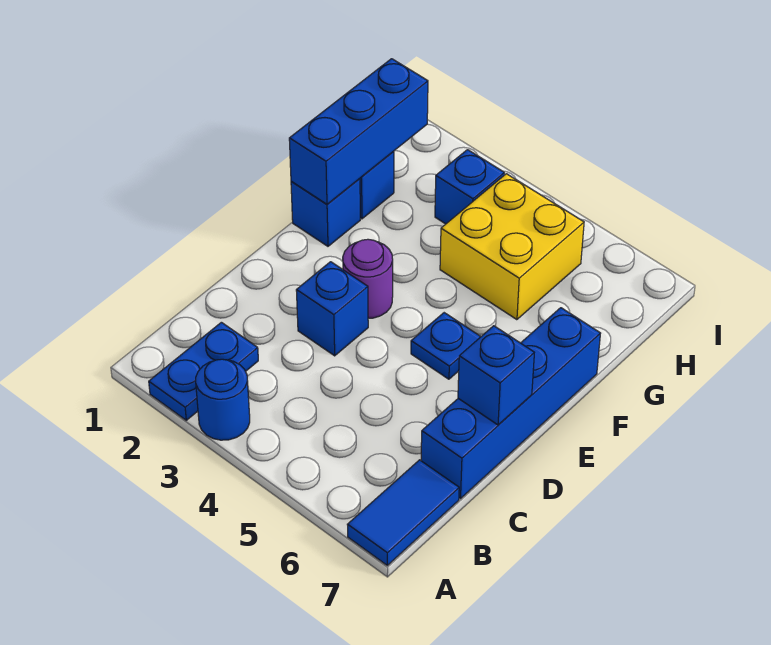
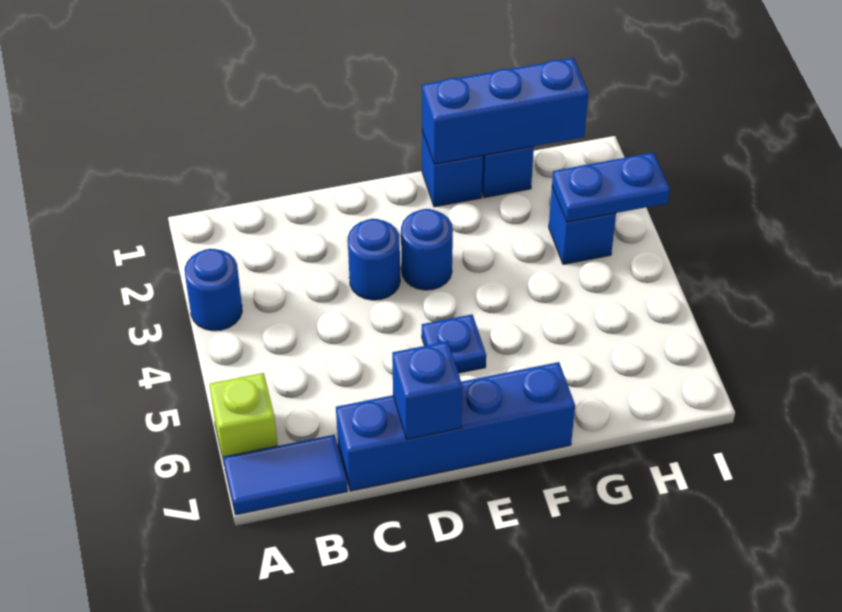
blue 1x2 plate [149,322,258,420] -> blue 1x2 plate moved to [552,153,670,222]
none -> lime 1x1 brick [209,373,278,466]
blue 1x1 brick [296,262,368,356] -> blue 1x1 round brick [347,219,400,300]
purple 1x1 round brick [343,239,393,318] -> blue 1x1 round brick [401,209,453,290]
yellow 2x2 brick [440,174,584,320] -> none

